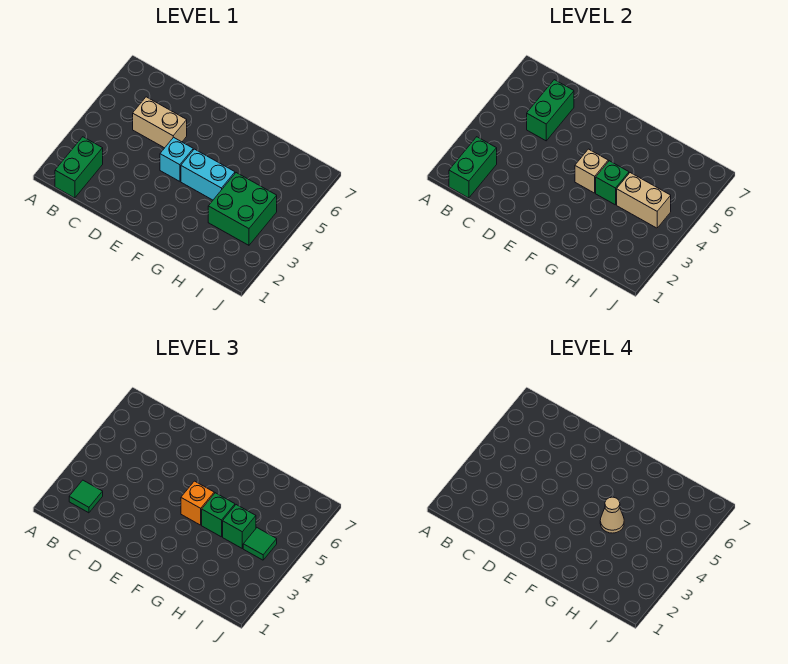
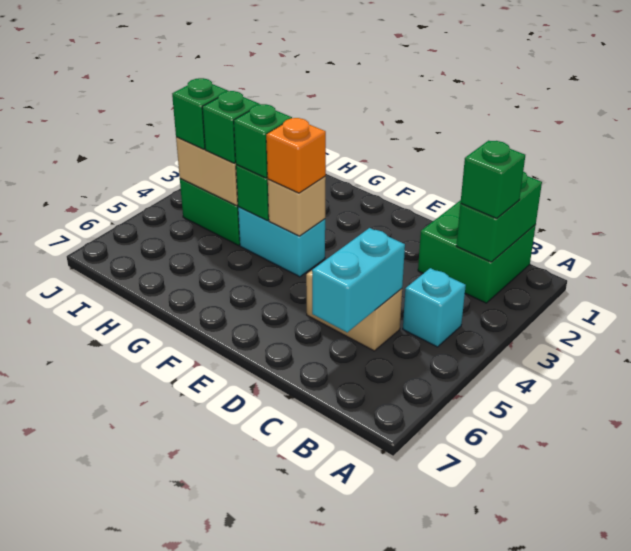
green 1x2 brick [55,137,103,198] -> green 2x2 brick [418,200,536,303]
green 1x1 tile [69,480,103,513] -> green 1x1 brick [461,141,525,218]
green 1x2 brick [527,80,574,141] -> cyan 1x2 brick [312,228,405,332]
cyan 1x1 brick [160,137,193,181] -> cyan 1x1 brick moved to [403,268,466,347]
tan 1x1 cone [600,497,624,533] -> none
green 1x1 tile [243,528,277,560] -> green 1x1 brick [172,78,228,149]

